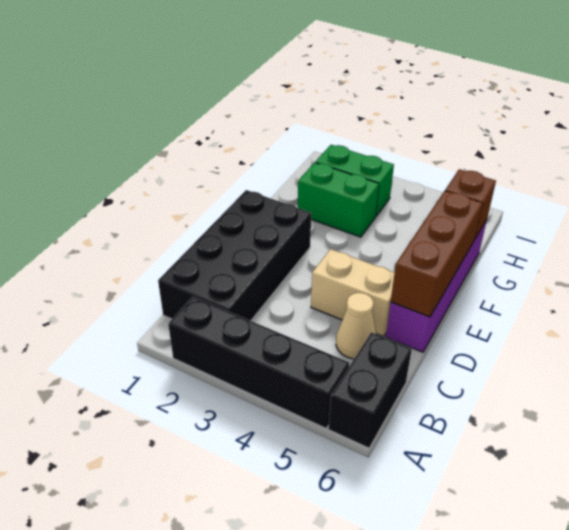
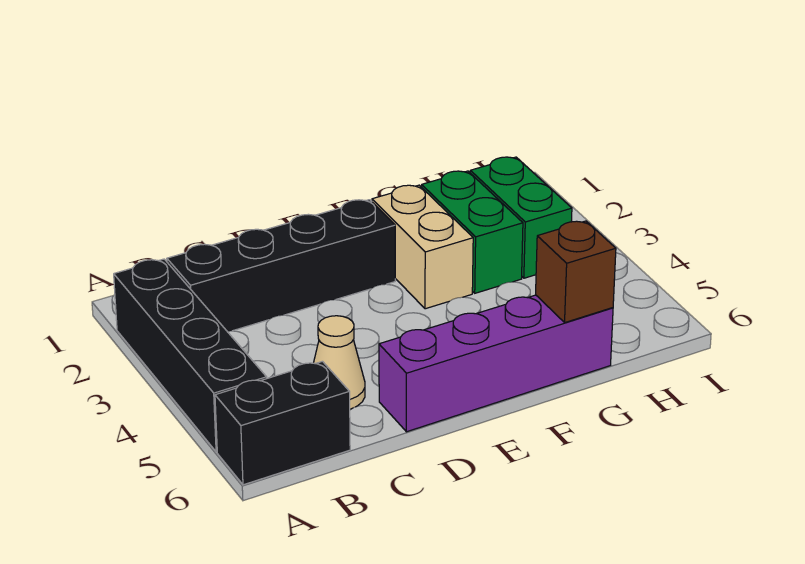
black 2x4 brick [158,190,311,321] -> black 1x4 brick [167,200,395,331]
tan 1x2 brick [311,249,395,336] -> tan 1x2 brick moved to [372,185,473,309]
brown 1x3 brick [391,191,483,317] -> none

